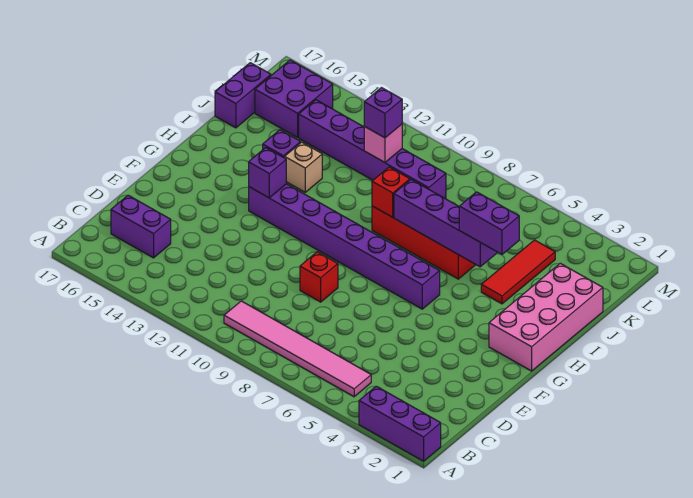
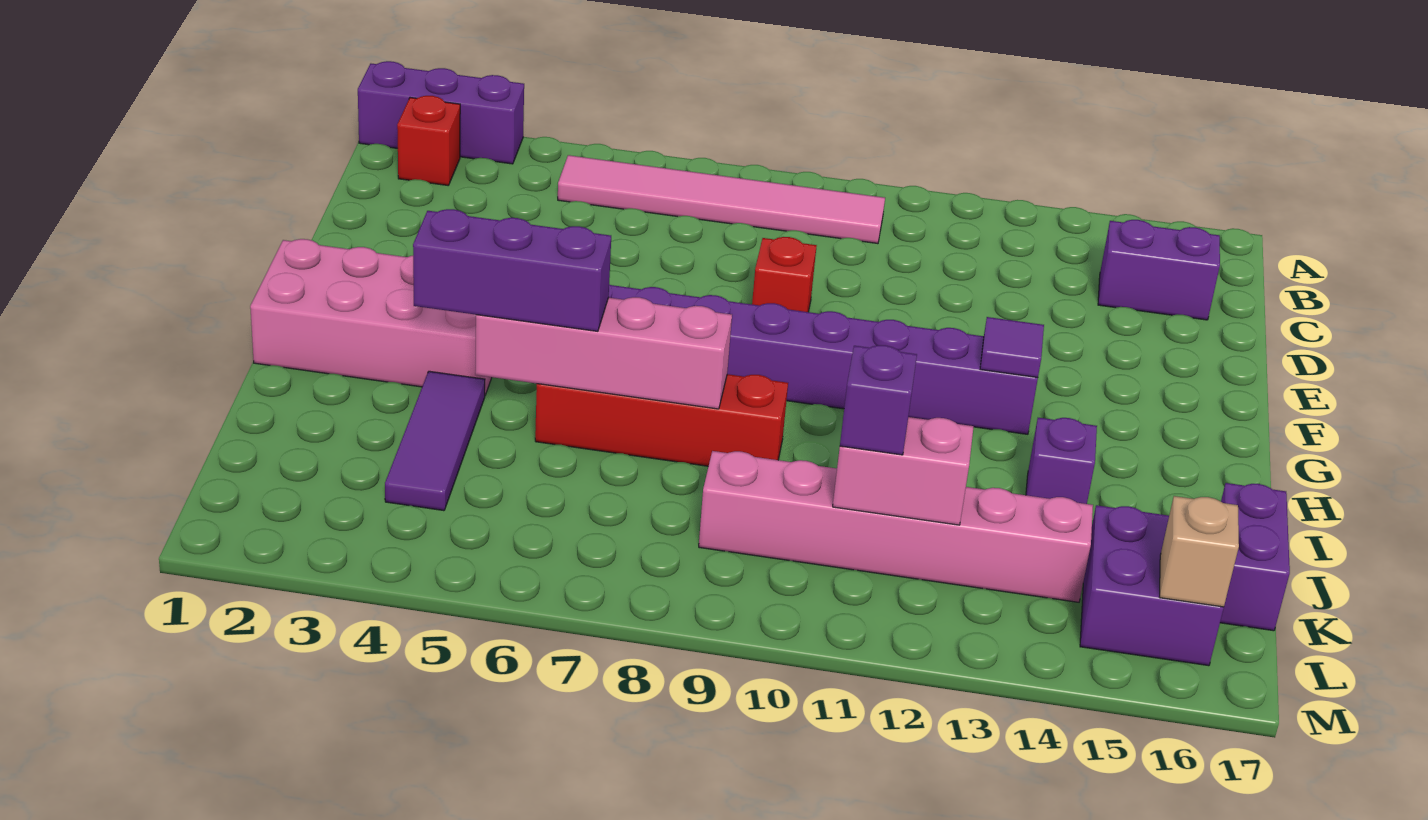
pink 2x4 brick [489,263,603,371] -> pink 2x4 brick turned to [250,239,492,395]
purple 1x1 brick [249,148,286,198] -> purple 1x1 tile [980,317,1044,377]
red 1x3 tile [481,240,555,304] -> purple 1x3 tile [385,371,485,511]
purple 1x2 brick [459,192,519,254] -> purple 1x3 brick [413,209,611,331]
purple 1x4 brick [394,180,497,267] -> pink 1x4 brick [475,297,732,409]
red 1x1 brick [372,167,410,217] -> red 1x1 brick moved to [397,96,460,185]
tan 1x1 brick [285,142,322,192] -> tan 1x1 brick moved to [1160,496,1239,607]
purple 1x6 brick [299,100,446,198] -> pink 1x6 brick [699,451,1093,602]
pink 1x1 brick [364,124,402,162] -> pink 1x2 brick [833,417,974,525]

